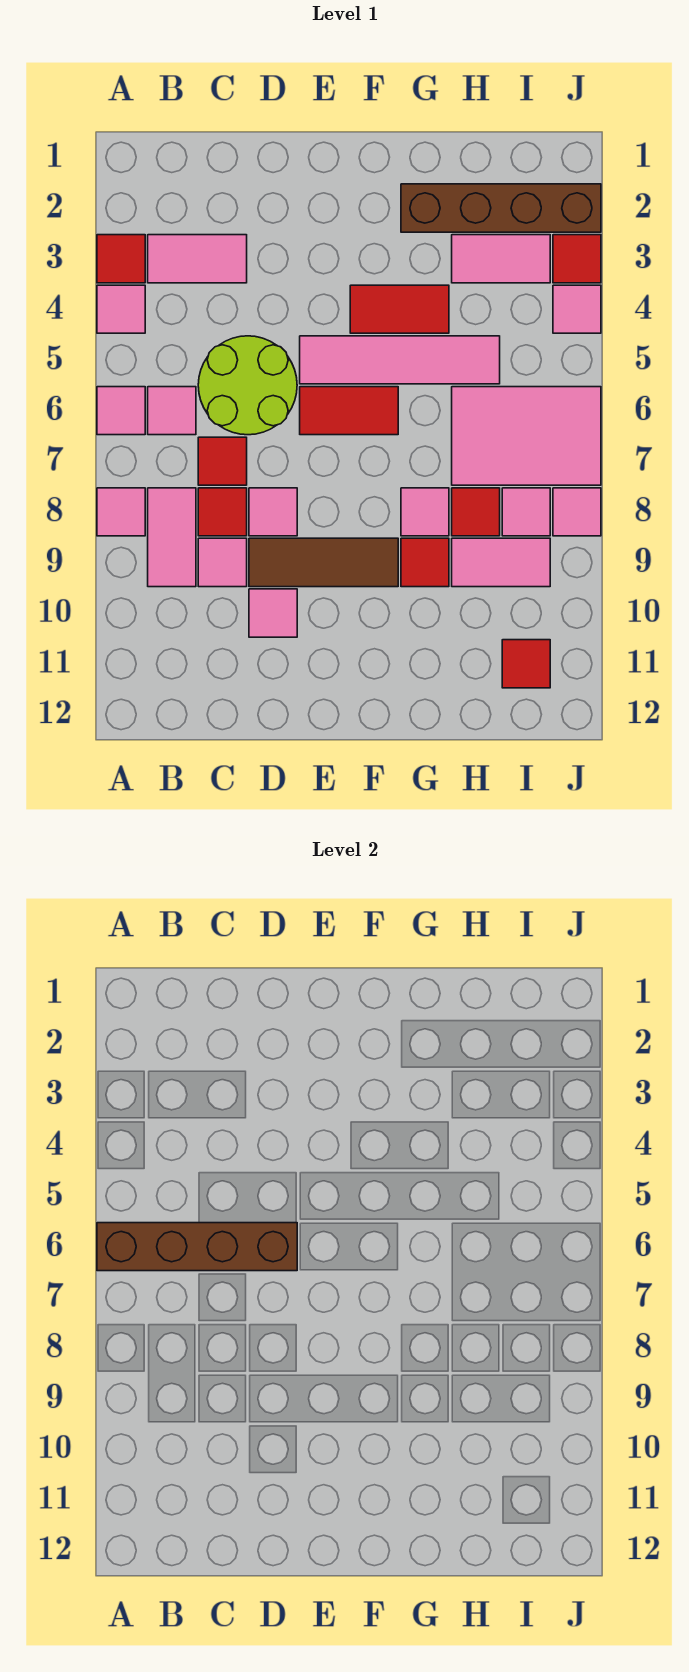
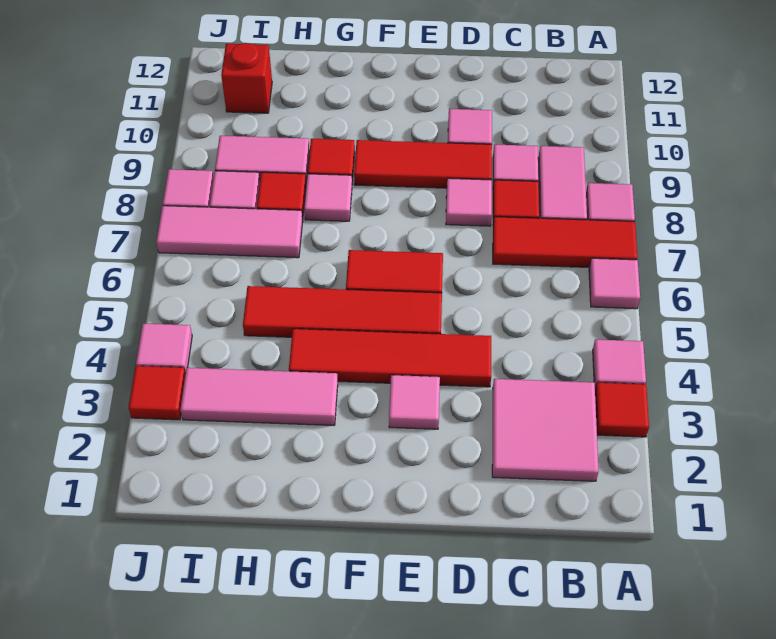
brown 1x4 brick [97,1223,297,1271] -> none
pink 1x2 tile [148,235,247,283] -> pink 2x2 tile [492,379,599,481]
pink 1x1 tile [148,387,196,435] -> pink 1x1 tile moved to [389,375,440,429]
lime 2x2 round brick [198,336,297,435] -> none
red 1x1 tile [198,437,247,485] -> red 1x3 tile [493,217,637,267]
brown 1x3 tile [249,538,398,587] -> red 1x3 tile [354,140,492,188]
pink 1x4 tile [300,336,500,384] -> red 1x4 tile [243,286,442,337]
red 1x2 tile [350,285,449,333] -> red 1x4 tile [289,329,491,387]
brown 1x4 brick [401,184,601,232] -> none
pink 1x2 tile [452,235,550,283] -> pink 1x3 tile [180,368,338,425]
pink 2x3 tile [452,387,601,485] -> pink 1x3 tile [156,206,303,258]
red 1x1 tile [502,640,550,688] -> red 1x1 brick [221,43,272,113]

